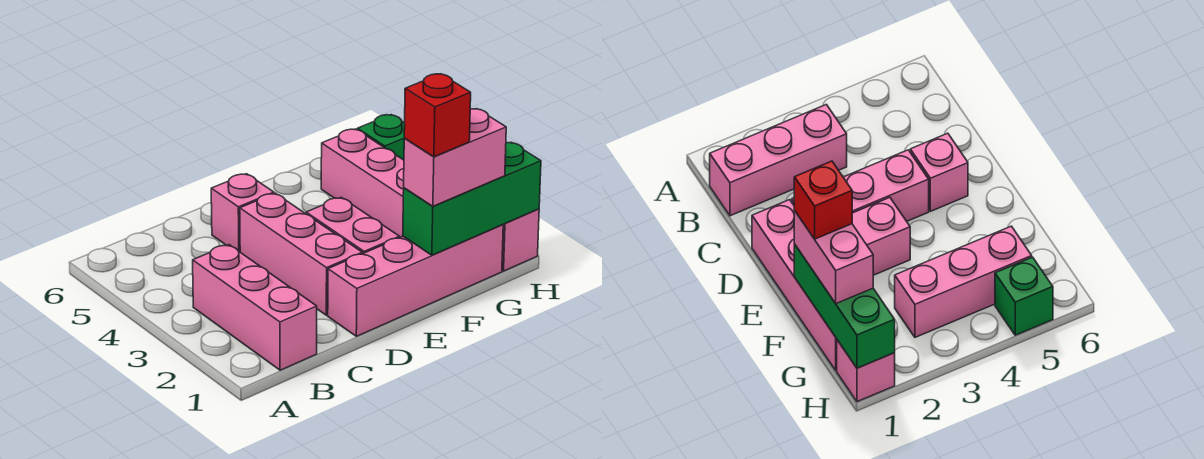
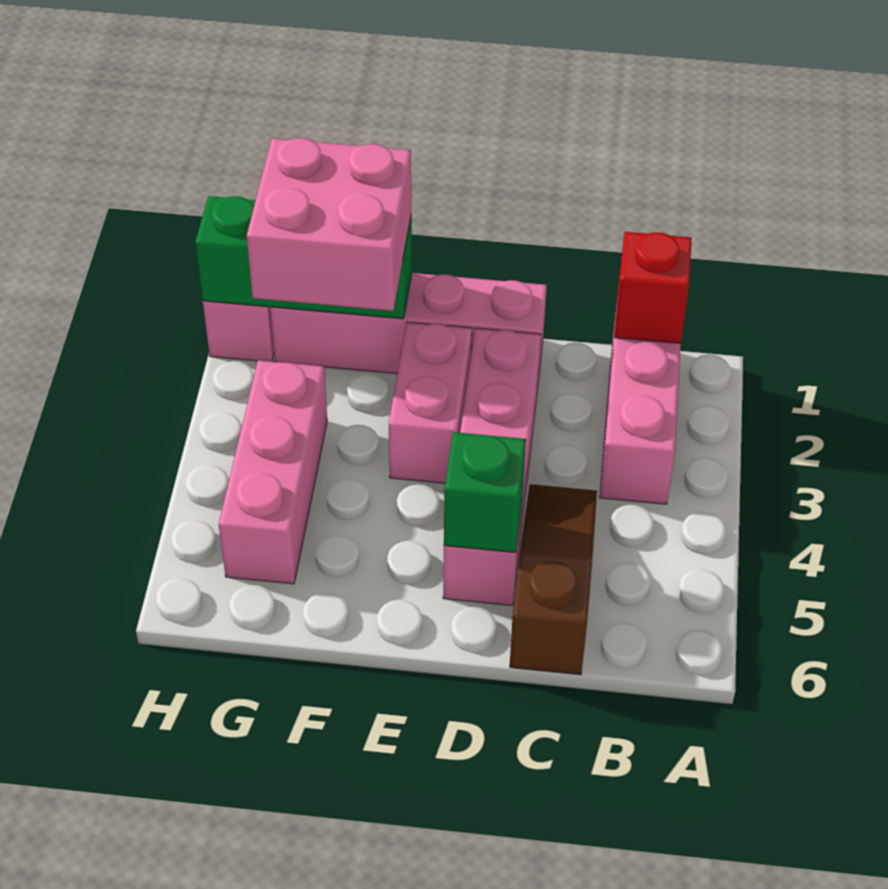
none -> brown 1x3 slope [510,484,597,675]
pink 1x2 brick [404,109,506,206] -> pink 2x2 brick [247,138,411,311]
red 1x1 brick [404,74,471,157] -> red 1x1 brick moved to [614,232,692,343]
green 1x1 brick [357,115,405,160] -> green 1x1 brick moved to [444,432,526,552]

